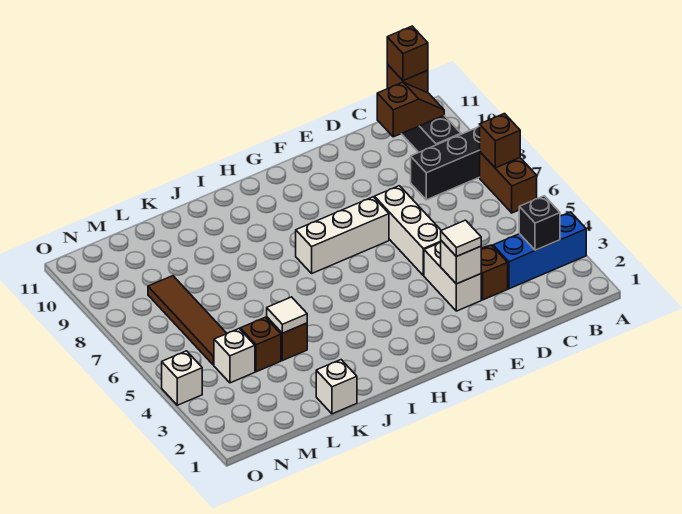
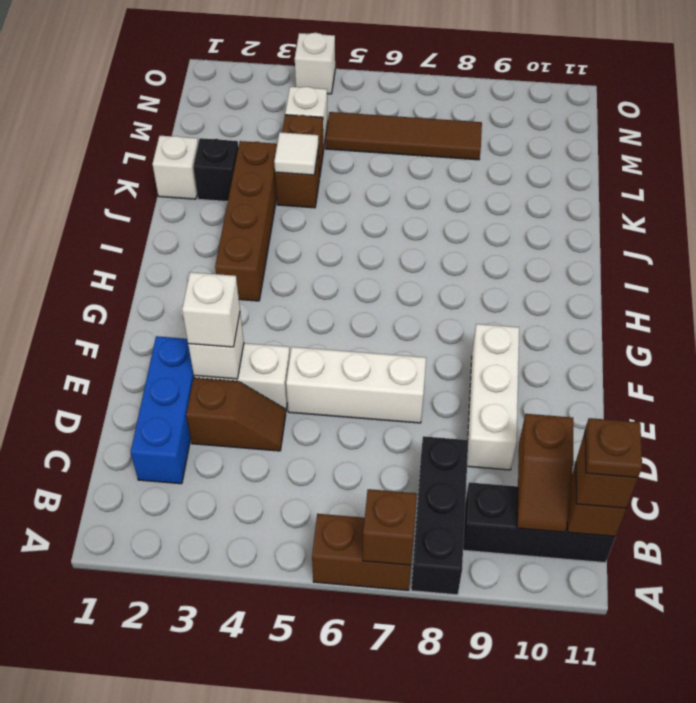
blue 1x3 brick [493,212,586,289] -> blue 1x3 brick moved to [131,336,194,484]
black 1x1 brick [519,196,560,250] -> black 1x1 brick moved to [193,138,238,202]
none -> brown 1x1 plate [585,418,642,478]
white 1x1 tile [441,220,481,257] -> white 1x1 brick [182,272,240,347]
white 1x3 brick [296,197,389,273] -> white 1x3 brick moved to [467,324,519,470]
none -> brown 1x4 brick [215,141,277,301]

